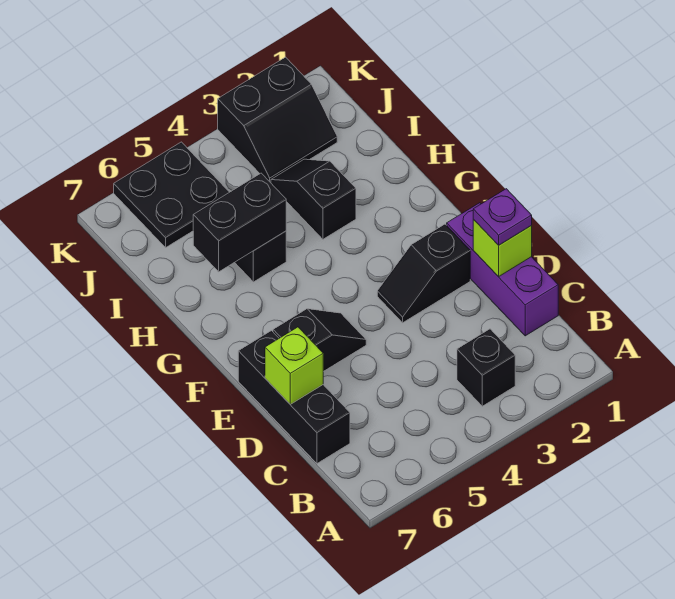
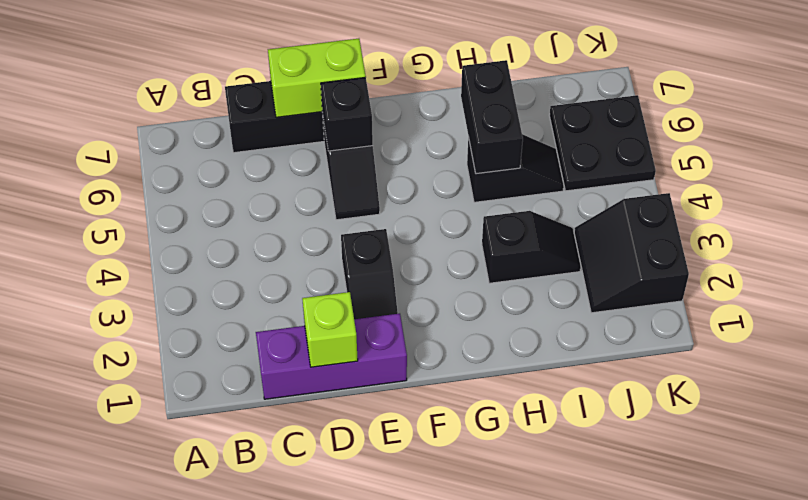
black 1x1 brick [457,329,515,406] -> black 1x1 brick moved to [321,77,373,151]
purple 1x1 plate [473,189,532,245] -> none
lime 1x1 brick [265,327,323,404] -> lime 1x2 brick [268,39,366,117]
black 1x2 slope [377,224,470,323] -> black 1x2 slope turned to [341,229,398,319]

